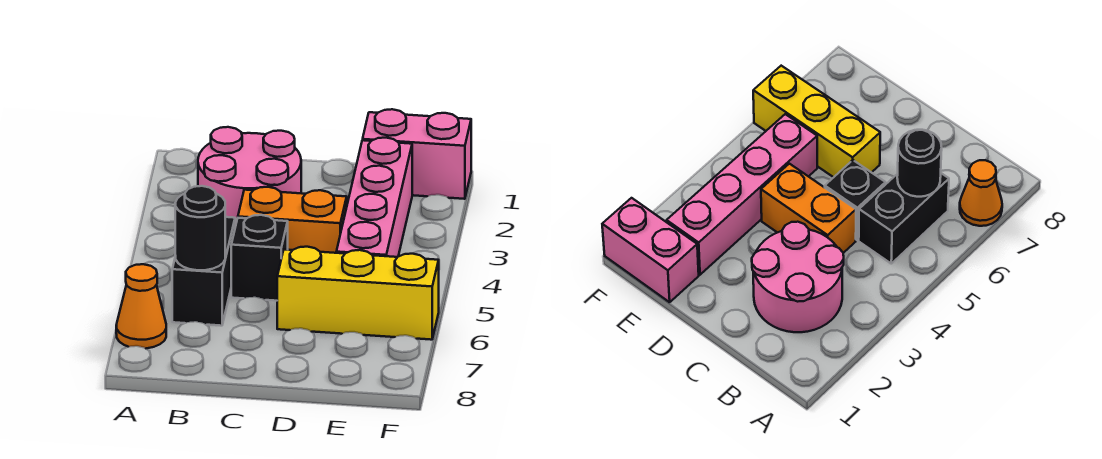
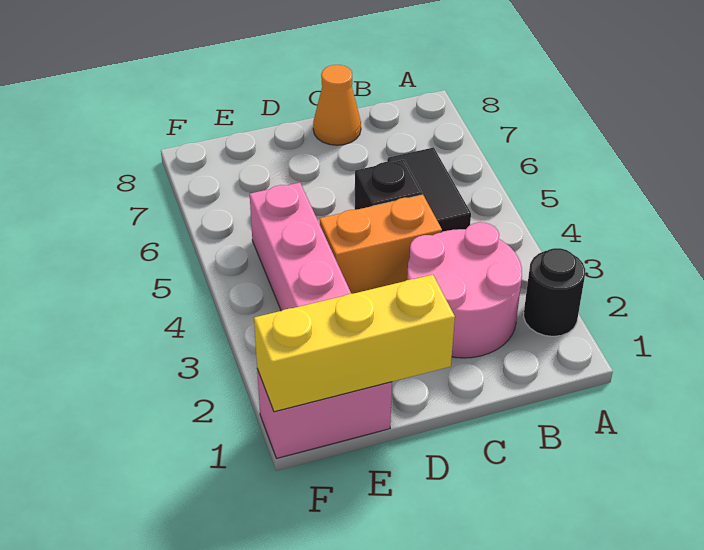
orange 1x1 cone [116,264,166,348] -> orange 1x1 cone moved to [313,65,361,145]
black 1x2 brick [172,217,235,326] -> black 1x2 tile [387,147,471,232]
black 1x1 round brick [175,186,225,270] -> black 1x1 round brick moved to [524,248,585,336]
yellow 1x3 brick [277,247,439,340] -> yellow 1x3 brick moved to [254,275,455,412]

